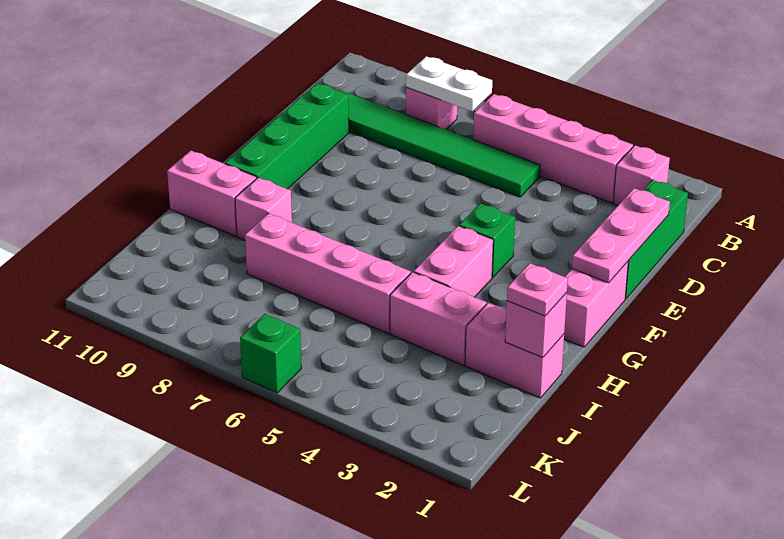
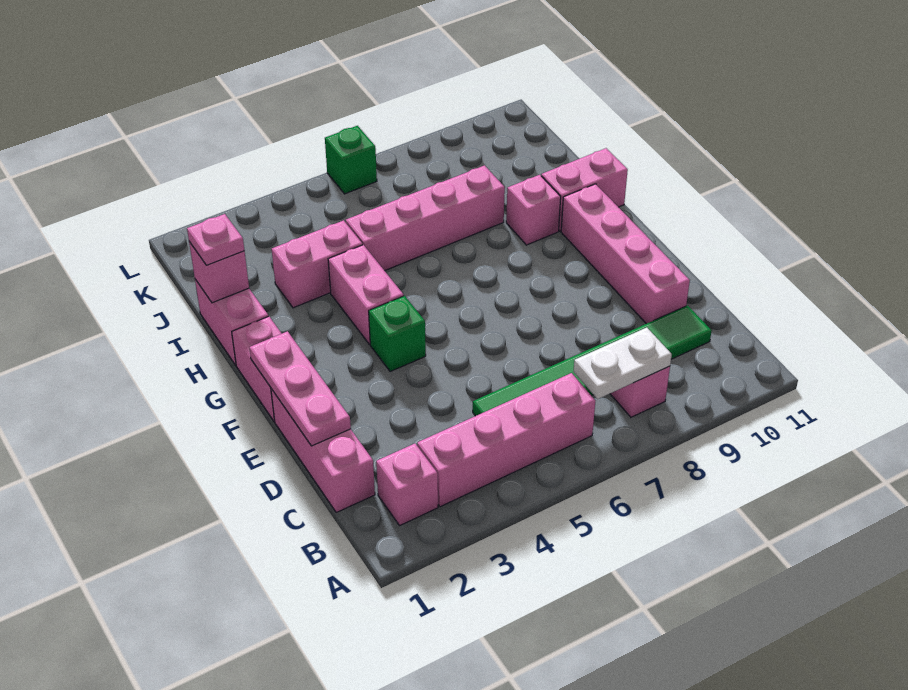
green 1x3 brick [625,180,688,299] -> pink 1x3 brick [271,389,375,512]
green 1x4 brick [225,83,349,189] -> pink 1x4 brick [561,184,690,324]
pink 1x2 brick [465,303,564,398] -> pink 1x2 brick turned to [195,279,268,365]

